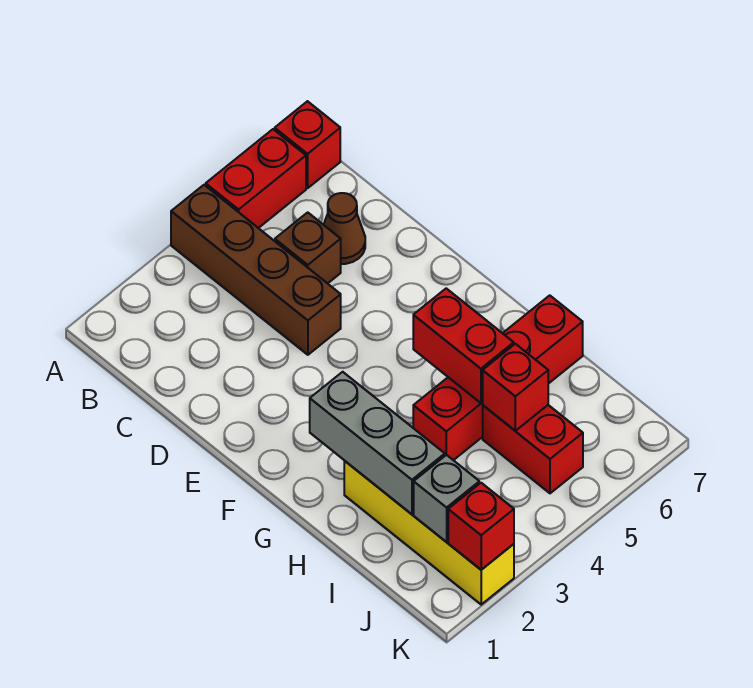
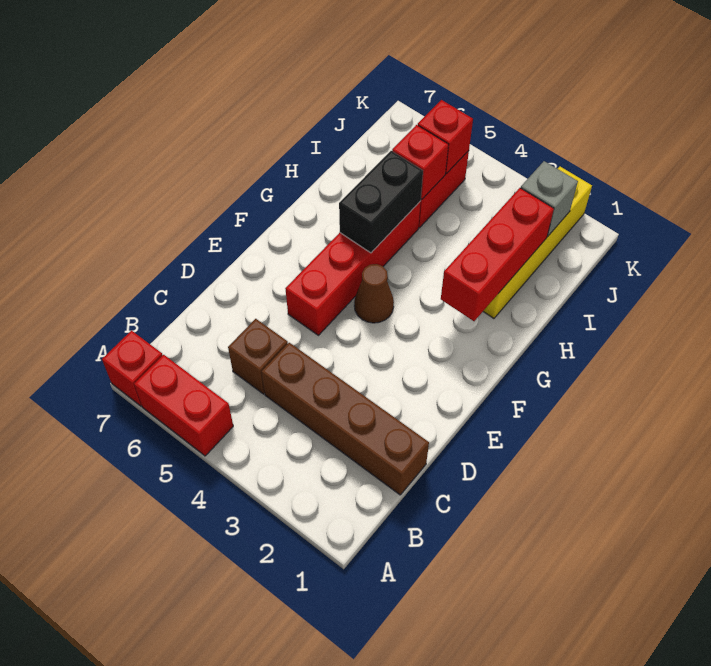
brown 1x4 brick [171,185,341,355] -> brown 1x4 brick turned to [262,343,429,495]
brown 1x1 cone [324,193,365,264] -> brown 1x1 cone moved to [354,264,394,323]
grey 1x3 brick [310,372,445,514] -> red 1x3 brick [441,188,554,321]
red 1x2 brick [413,288,514,403] -> black 1x2 brick [339,151,423,253]
red 1x4 brick [413,295,583,460] -> red 1x4 brick turned to [285,201,421,335]
red 1x1 brick [448,483,514,570] -> red 1x1 brick moved to [418,100,473,174]

